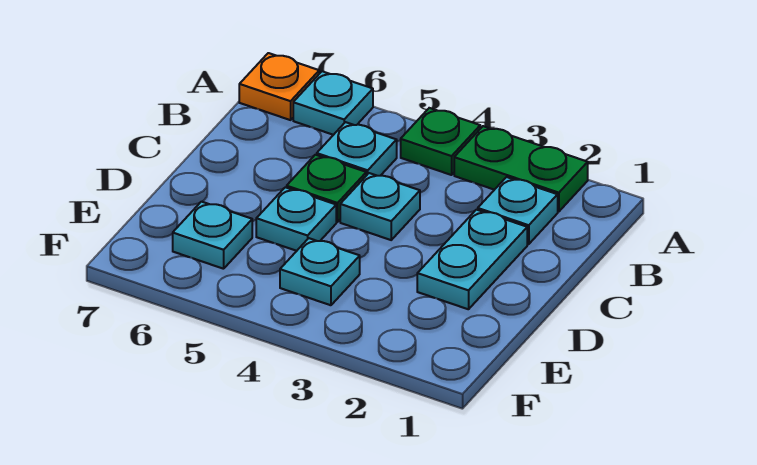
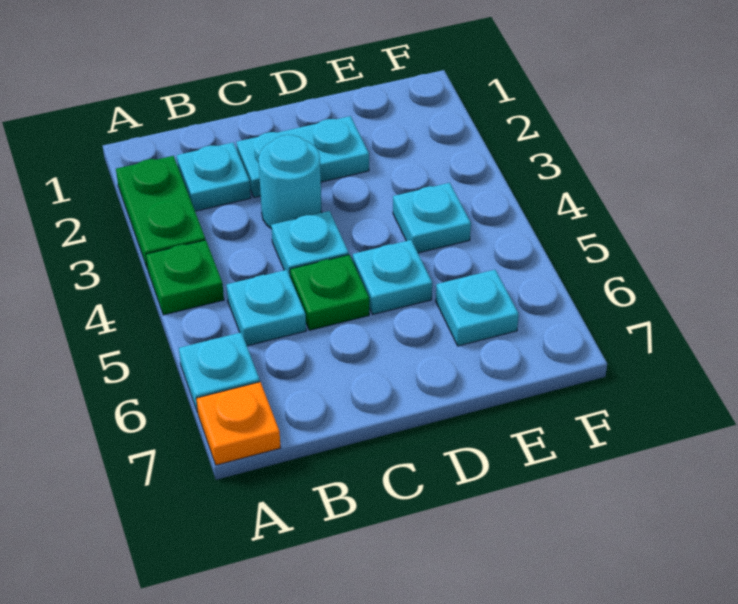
none -> cyan 1x1 round brick [258,135,322,229]

